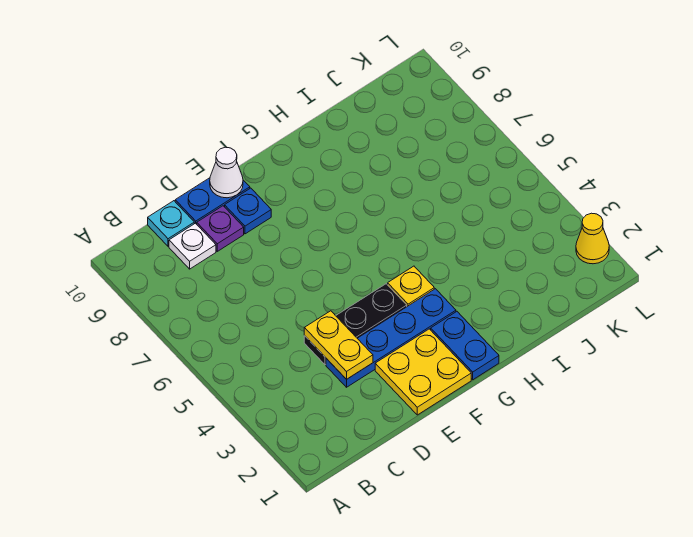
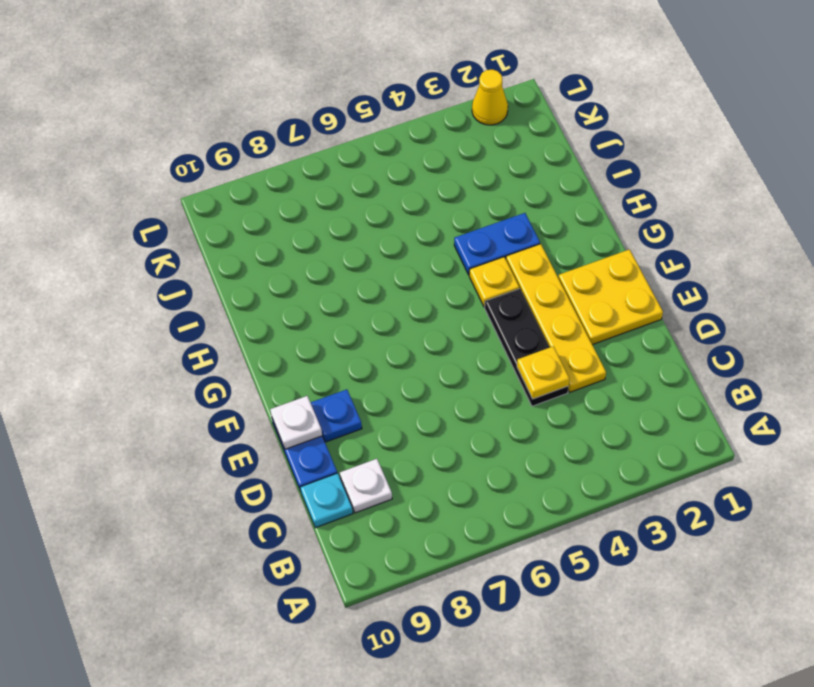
blue 1x4 plate [326,289,456,387] -> yellow 1x4 plate [506,244,606,392]
yellow 1x2 plate [304,311,373,379] -> yellow 1x1 plate [517,346,569,399]
purple 1x1 plate [197,206,244,251] -> none
white 1x1 cone [210,147,243,198] -> white 1x1 plate [270,396,322,449]
blue 1x2 plate [431,312,499,380] -> blue 1x2 plate moved to [454,213,540,275]

